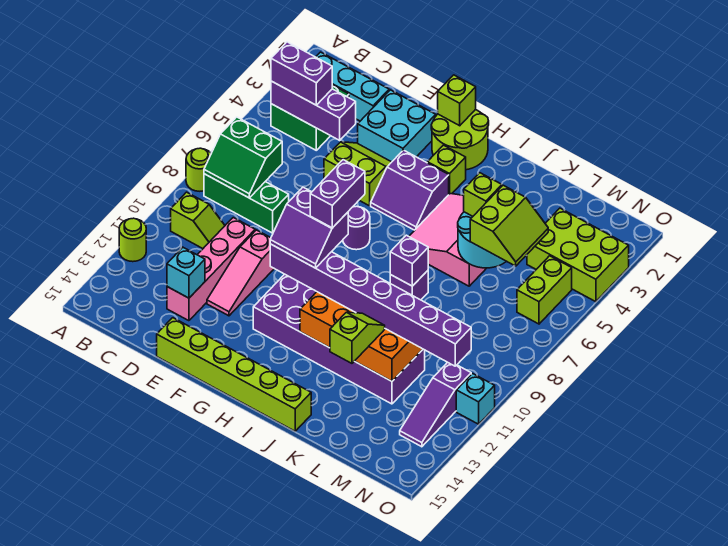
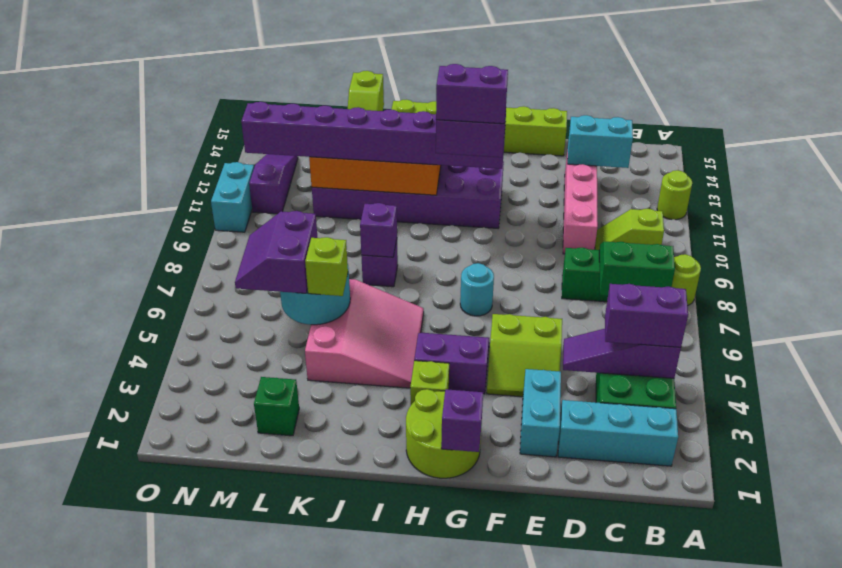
purple 1x3 brick [271,81,356,140] -> purple 1x3 slope [563,329,681,378]
cyan 1x1 brick [167,247,205,298] -> cyan 1x2 brick [567,115,633,168]
cyan 2x2 brick [358,90,436,162] -> cyan 1x2 brick [520,369,561,457]
pink 1x3 slope [207,230,274,316] -> none
lime 1x1 brick [438,75,476,126] -> purple 1x1 brick [441,389,483,452]
purple 1x1 round brick [343,206,370,250] -> cyan 1x1 round brick [460,263,494,316]
purple 1x2 brick [310,160,365,228] -> purple 1x2 brick turned to [436,64,508,124]
none -> green 1x1 brick [254,377,299,436]
lime 2x2 slope [470,185,548,266] -> purple 2x2 slope [235,211,318,293]
lime 2x3 brick [527,208,629,302] -> none
lime 1x2 brick [517,256,572,324] -> none
cyan 1x1 brick [456,374,495,424] -> cyan 1x2 brick [211,162,254,232]

